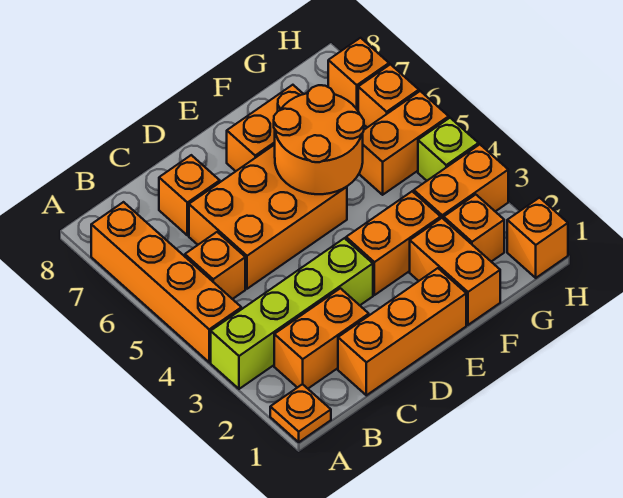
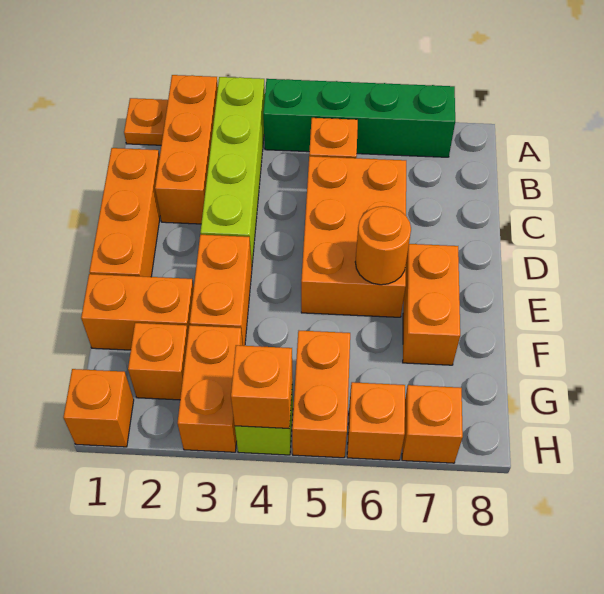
orange 1x4 brick [91,202,241,362] -> green 1x4 brick [263,79,455,157]
orange 1x2 brick [274,288,369,388] -> orange 1x3 brick [155,75,218,224]
orange 1x1 brick [159,155,220,235] -> orange 1x1 brick moved to [231,345,292,428]
orange 2x2 round brick [274,85,364,194] -> orange 1x1 round brick [355,206,411,285]

